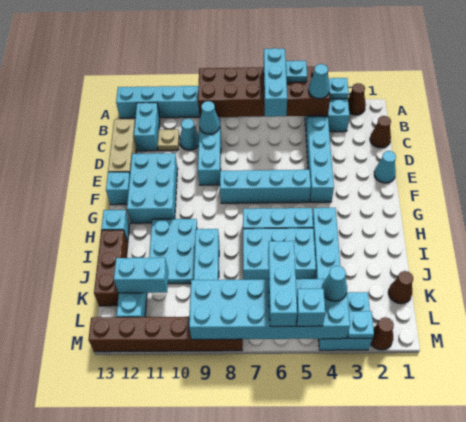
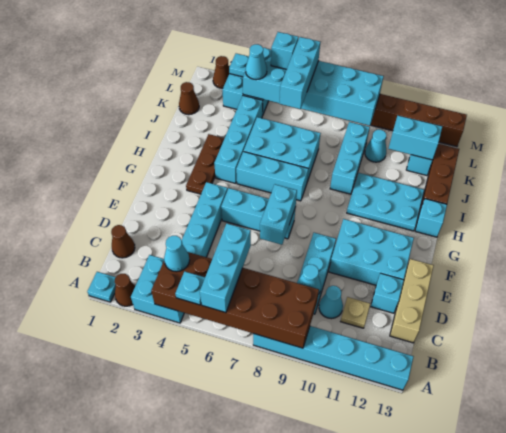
cyan 1x1 plate [328,78,349,99] -> cyan 1x1 plate moved to [87,272,116,302]
cyan 1x2 brick [134,102,160,151] -> cyan 1x2 brick moved to [260,184,297,245]
cyan 1x1 cone [374,151,396,183] -> cyan 1x1 cone moved to [365,130,386,162]
cyan 2x3 brick [127,153,178,223] -> cyan 2x3 brick turned to [329,219,414,285]
cyan 1x4 brick [220,170,311,203] -> cyan 1x3 brick [221,188,296,239]
cyan 1x1 brick [106,172,130,205] -> cyan 1x1 brick moved to [371,273,404,313]
none -> brown 1x3 plate [186,134,225,194]
cyan 2x3 plate [149,219,197,284] -> cyan 2x3 plate turned to [347,173,424,231]

